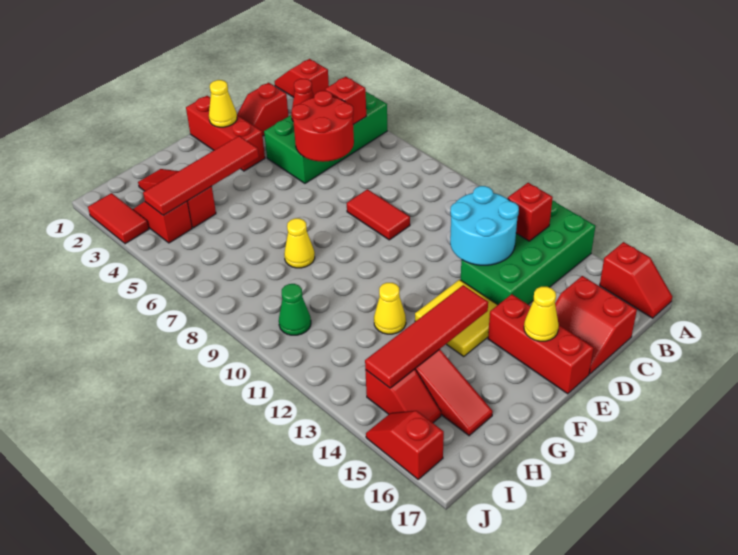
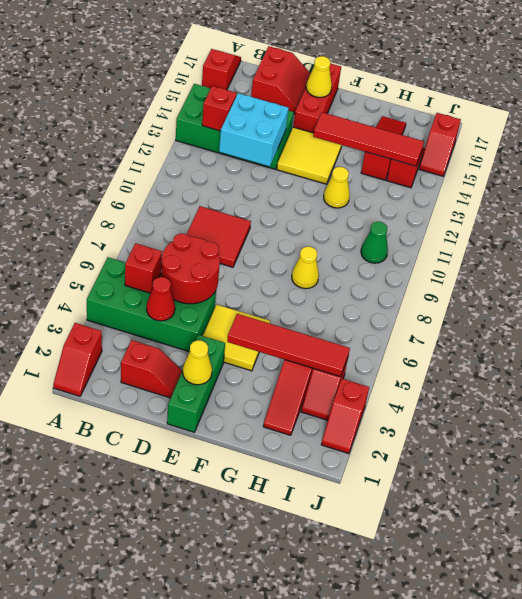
cyan 2x2 round brick [450,186,519,265] -> cyan 2x2 brick [219,93,289,166]
red 1x2 tile [347,189,410,240] -> red 2x2 tile [186,206,251,267]
red 1x3 brick [186,96,265,171] -> green 1x3 brick [167,335,225,432]
none -> yellow 2x2 tile [203,305,270,371]
red 1x2 tile [88,193,149,244] -> red 1x2 slope [321,379,369,454]

